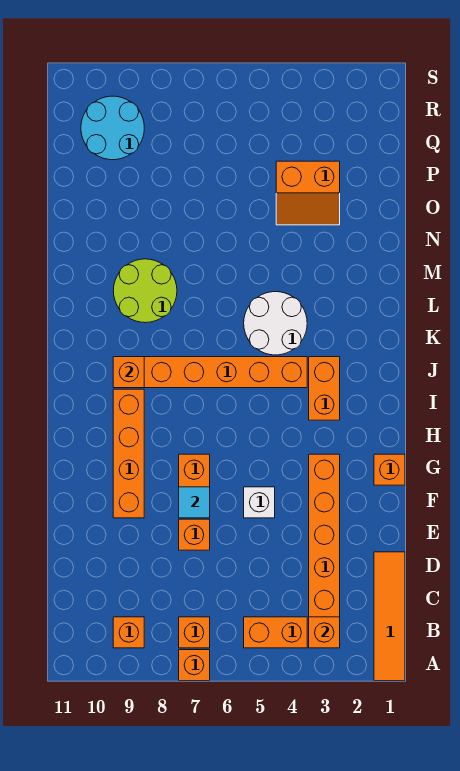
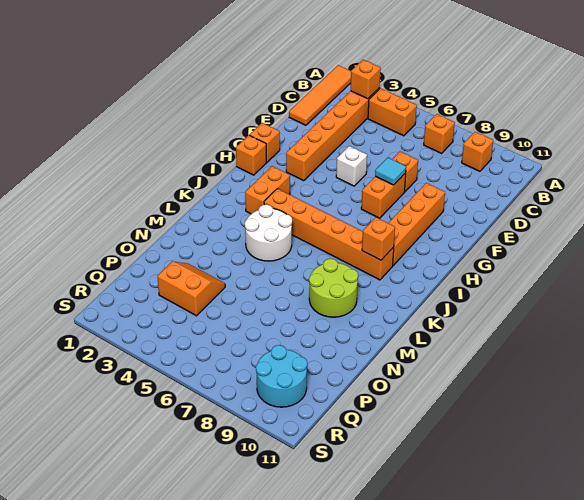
orange 1x1 brick [179,650,210,681] -> orange 1x1 brick moved to [236,135,266,175]

